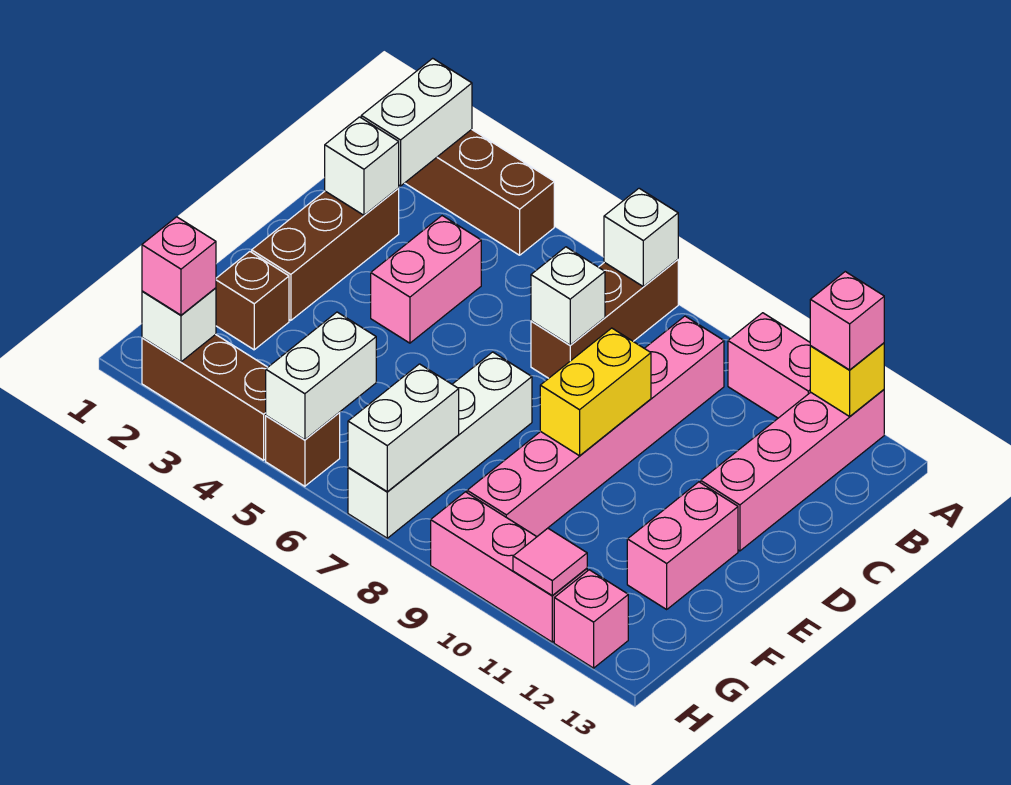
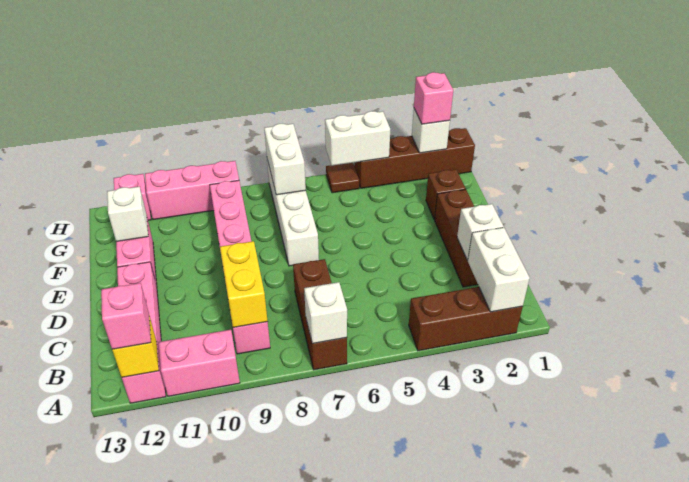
pink 1x2 brick [371,216,481,343] -> none
white 1x1 brick [531,247,605,345] -> white 1x1 brick moved to [107,187,148,241]
yellow 1x2 brick [540,328,651,456] -> yellow 1x2 brick moved to [220,241,268,327]
white 1x2 brick [266,312,376,440] -> white 1x2 brick turned to [325,111,390,166]
brown 1x3 brick [142,334,268,460] -> brown 1x4 brick [354,128,475,188]
brown 1x1 brick [266,412,340,486] -> brown 1x1 tile [326,163,359,193]
pink 1x1 tile [513,528,587,595] -> none

